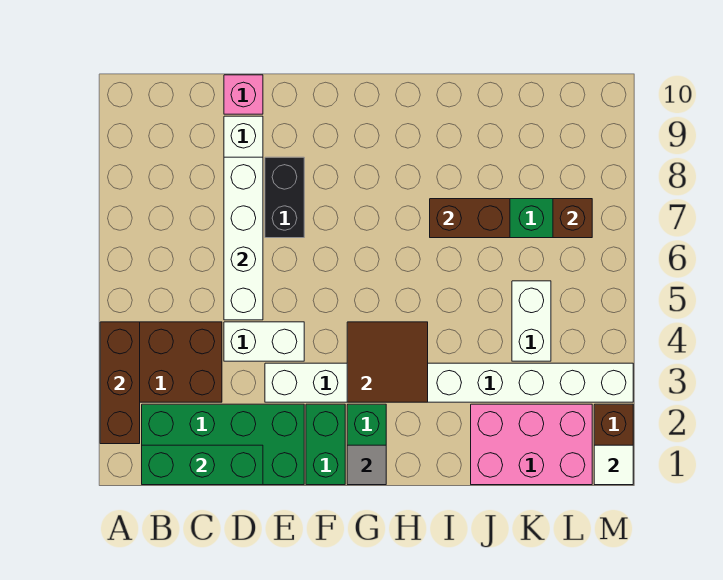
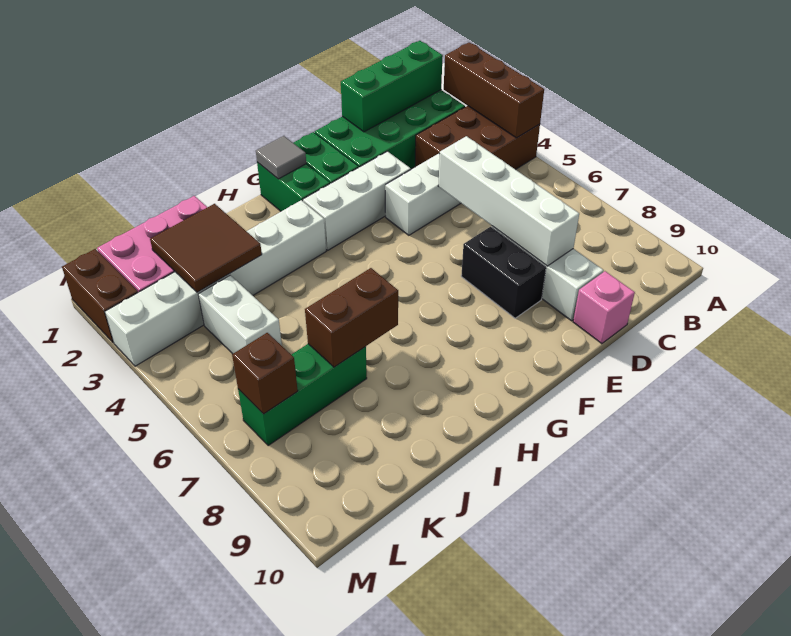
brown 2x2 tile [347,322,428,402] -> brown 2x2 tile moved to [150,204,262,292]
white 1x1 tile [594,445,633,485] -> none

